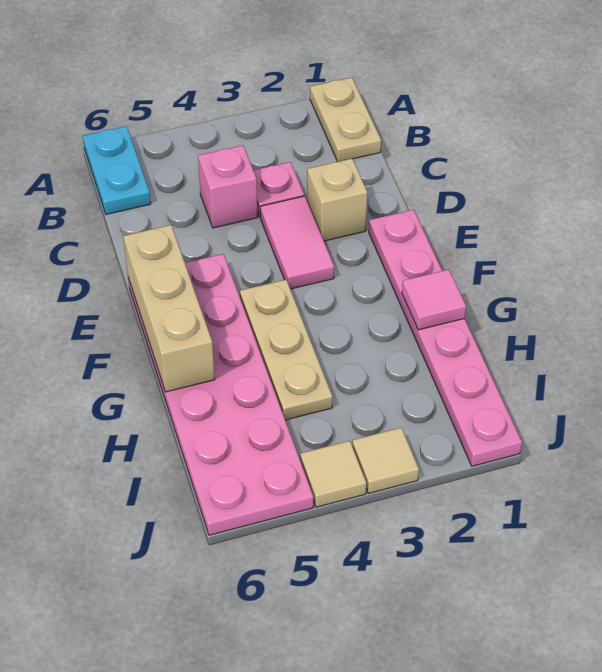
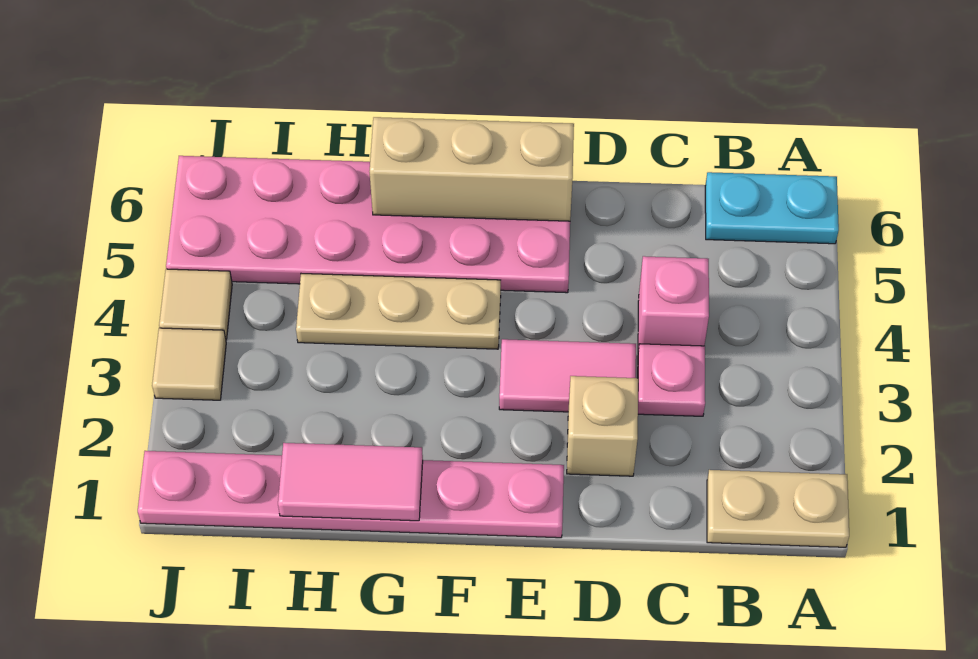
pink 1x1 tile [402,269,466,330] -> pink 1x2 tile [278,443,423,521]

